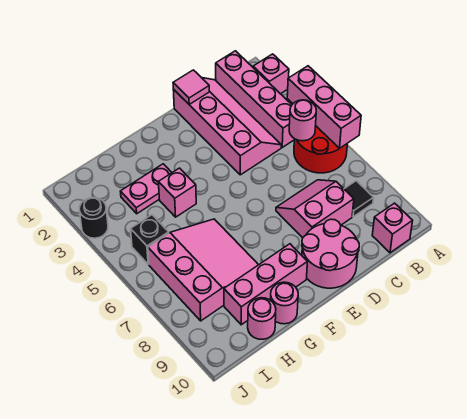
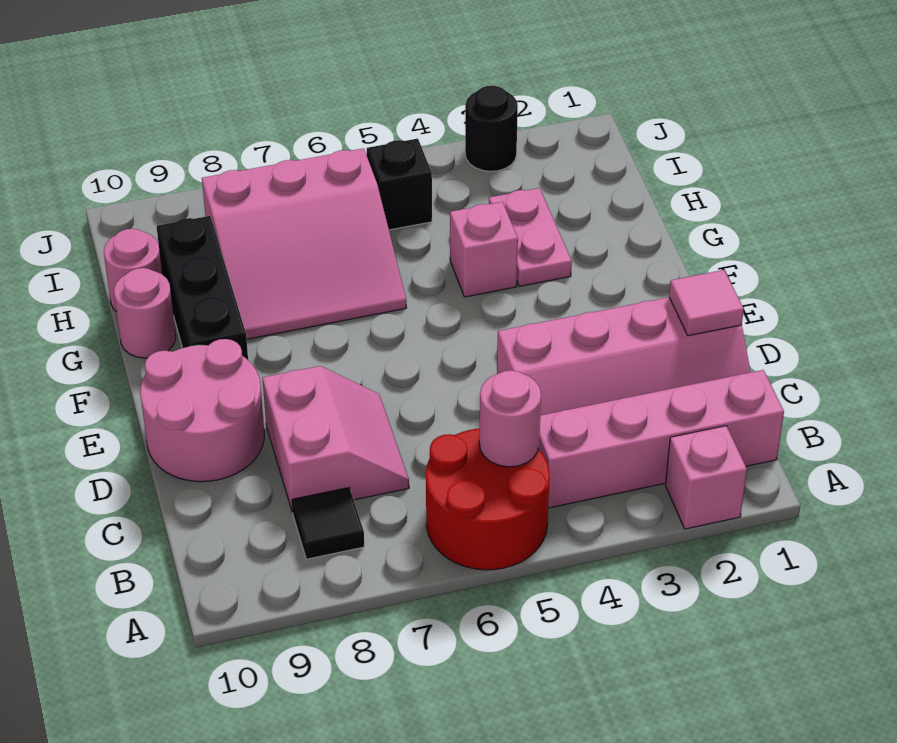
pink 1x3 brick [287,66,361,148] -> none
pink 1x1 brick [372,203,413,253] -> none
pink 1x3 brick [224,244,307,325] -> black 1x3 brick [157,216,248,360]

